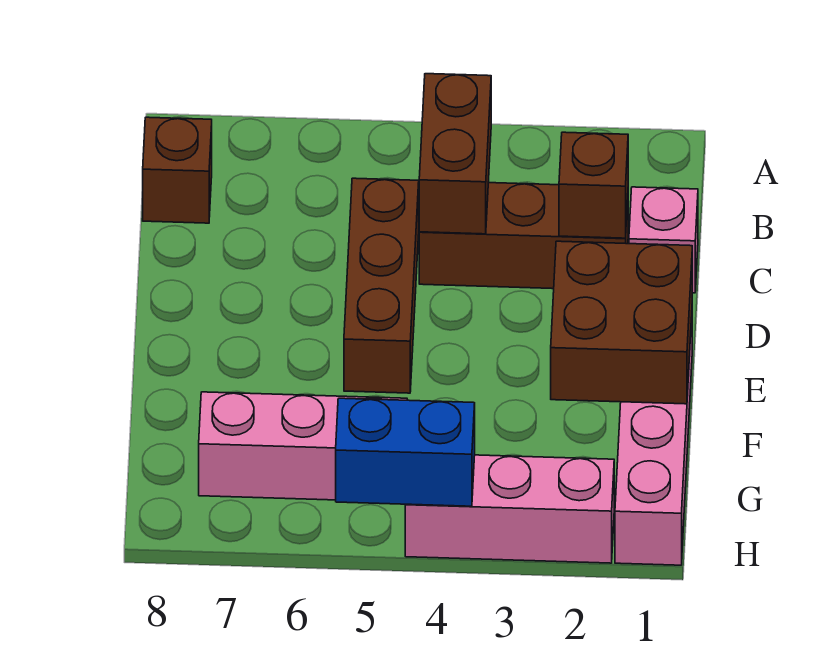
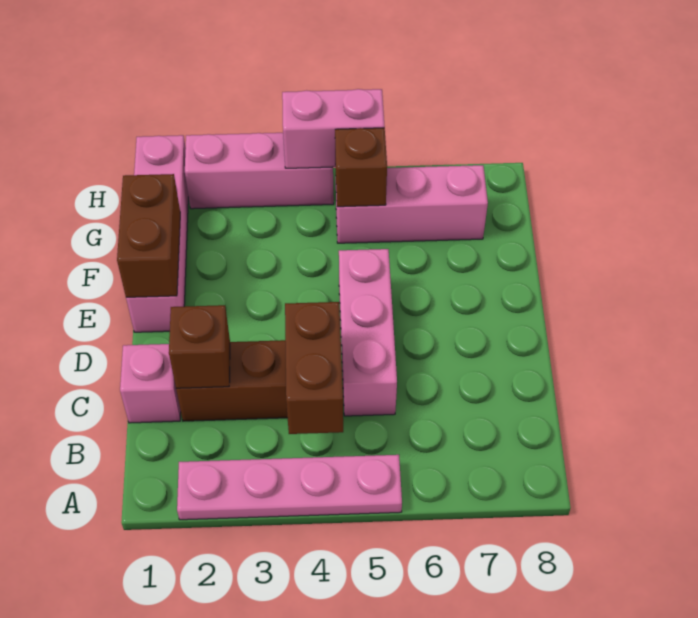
none -> pink 1x4 plate [177,455,402,520]
brown 1x1 brick [143,117,212,223] -> brown 1x1 brick moved to [335,128,387,207]
brown 1x3 brick [344,178,419,393] -> pink 1x3 brick [339,249,397,416]
brown 2x2 brick [551,241,692,404] -> brown 1x2 brick [117,174,180,297]
blue 1x2 brick [336,398,475,506] -> pink 1x2 brick [282,89,385,168]

